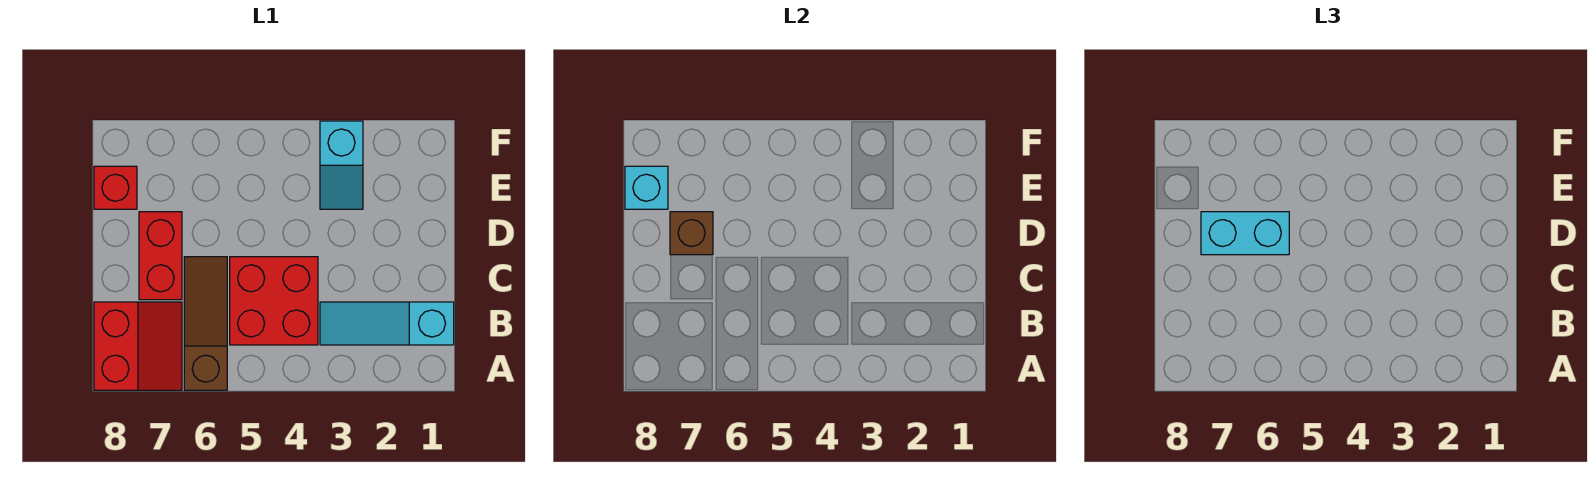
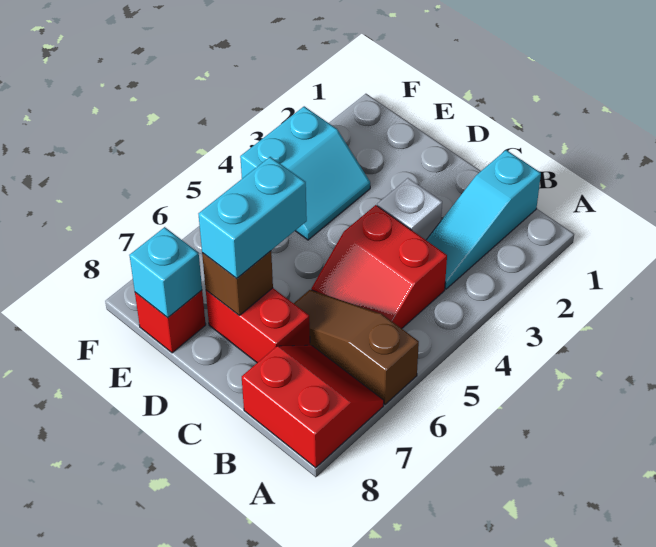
red 2x2 brick [230,257,318,345] -> red 2x2 slope [311,205,447,329]
none -> white 1x1 brick [377,178,442,240]
cyan 1x2 slope [320,121,363,209] -> cyan 2x2 slope [240,106,370,240]

